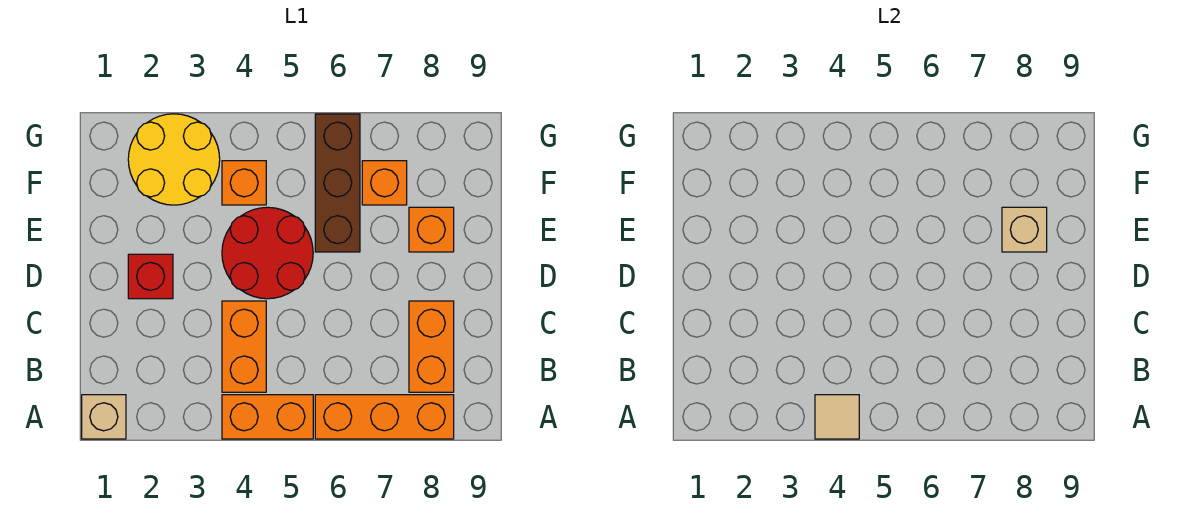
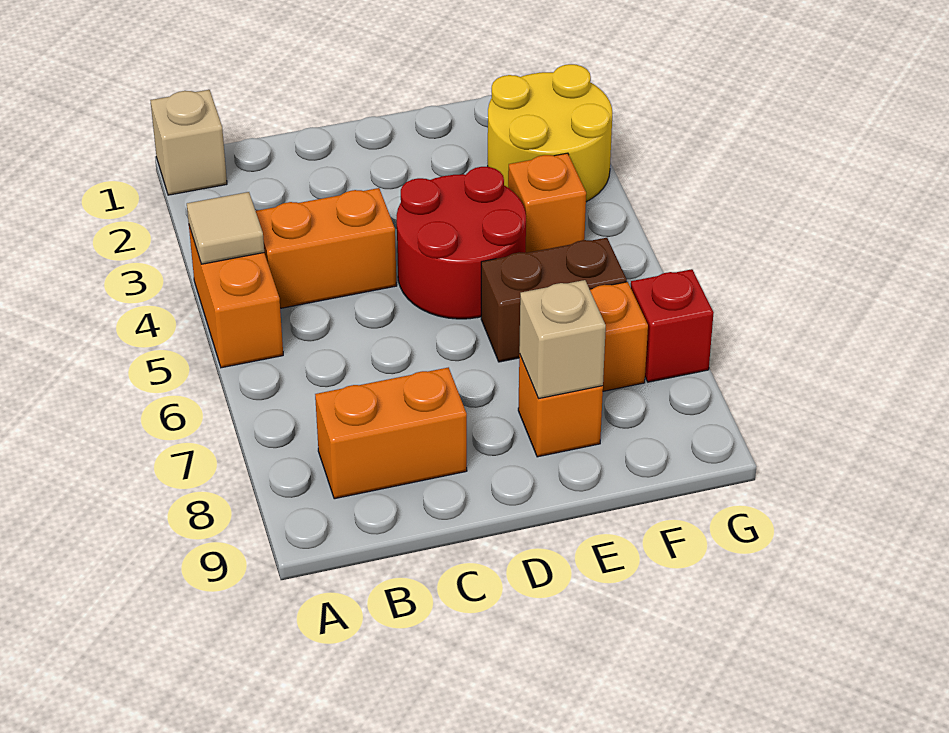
orange 1x3 brick [315,395,454,439] -> none
red 1x1 brick [128,254,173,299] -> red 1x1 brick moved to [631,269,714,382]
brown 1x3 brick [315,114,360,252] -> brown 1x2 brick [481,238,627,362]

